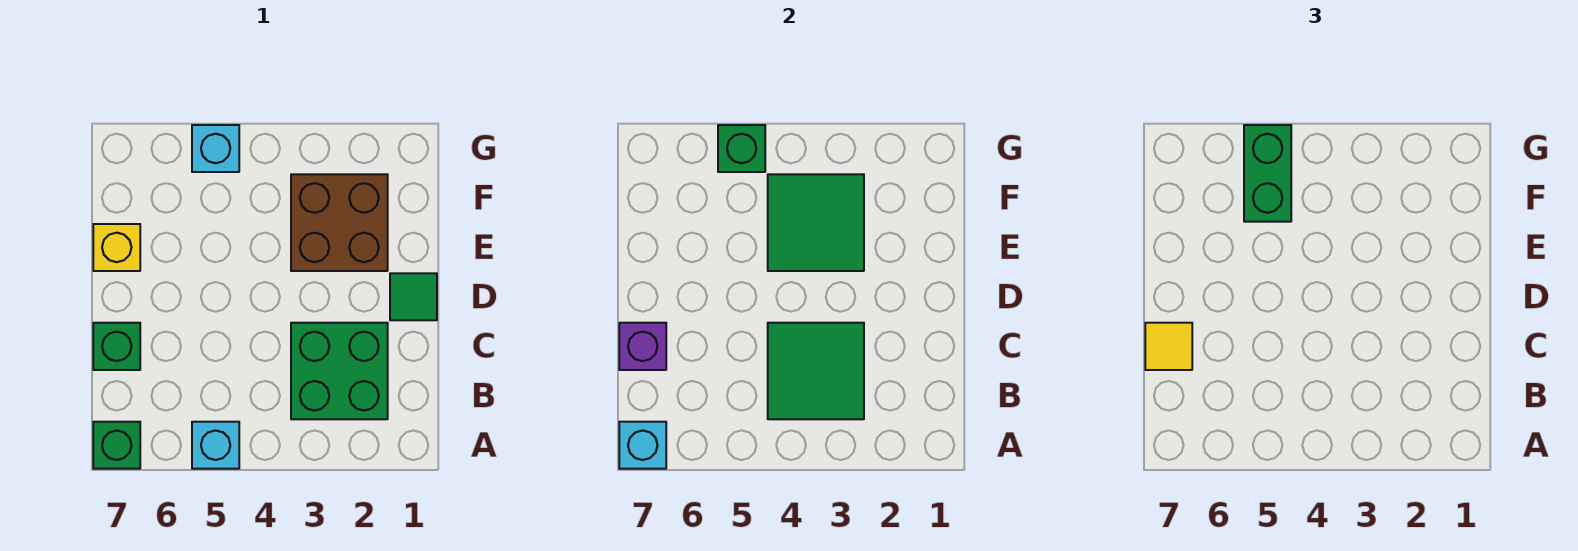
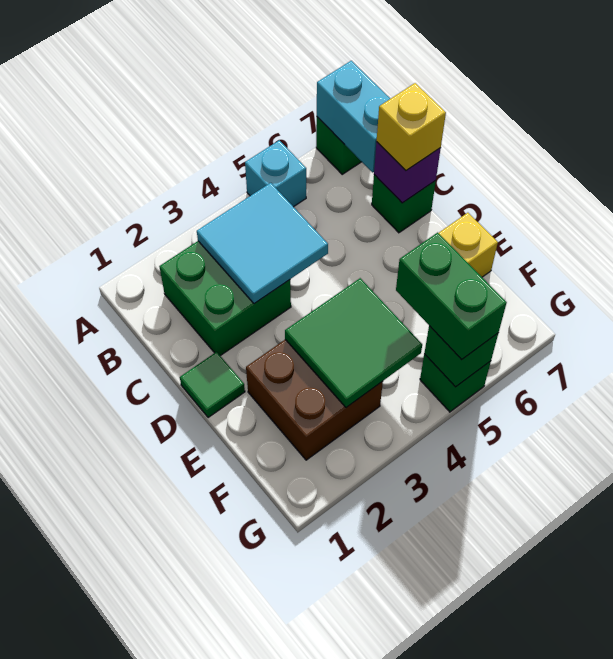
cyan 1x1 brick [619,422,666,469] -> cyan 1x2 brick [317,61,390,172]
green 2x2 tile [768,323,864,419] -> cyan 2x2 tile [197,183,328,304]
yellow 1x1 tile [1145,323,1192,370] -> yellow 1x1 brick [377,83,446,170]
cyan 1x1 brick [192,125,239,172] -> green 1x1 brick [420,354,491,412]

